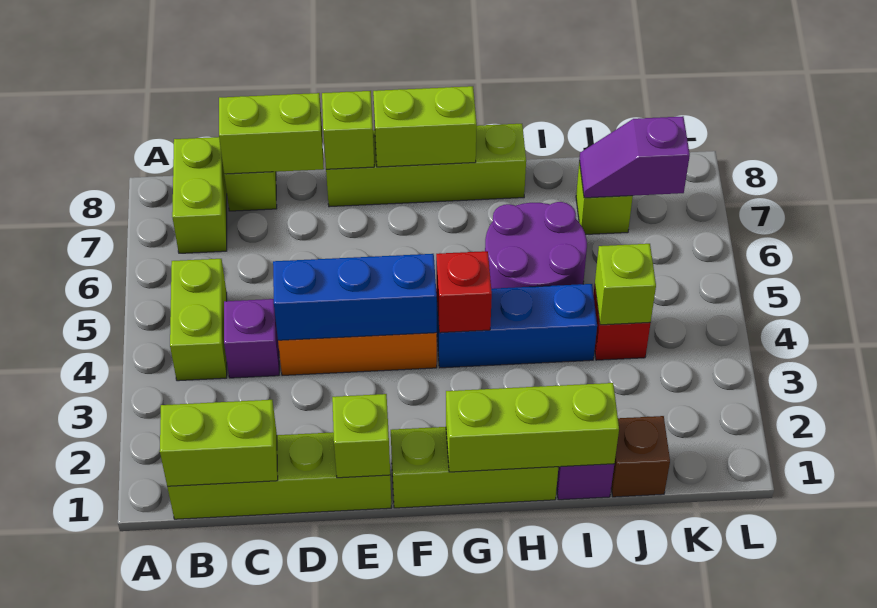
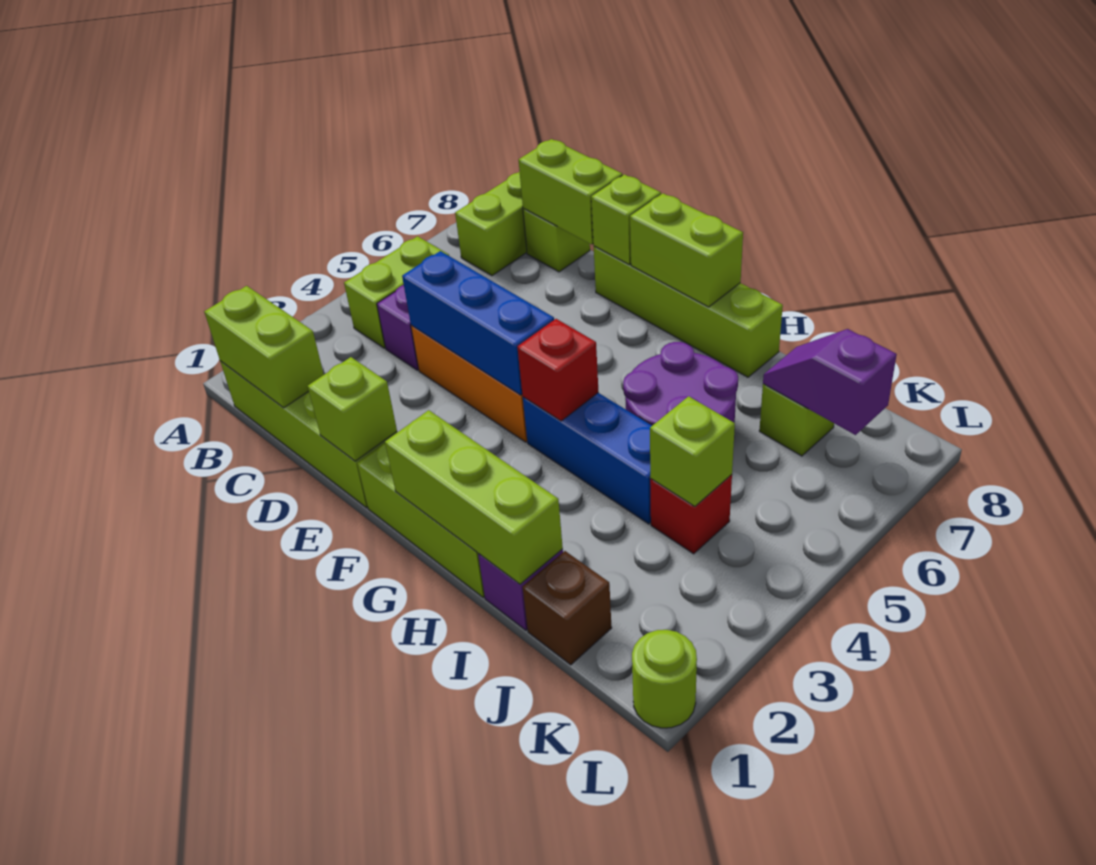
none -> lime 1x1 round brick [632,630,697,728]

